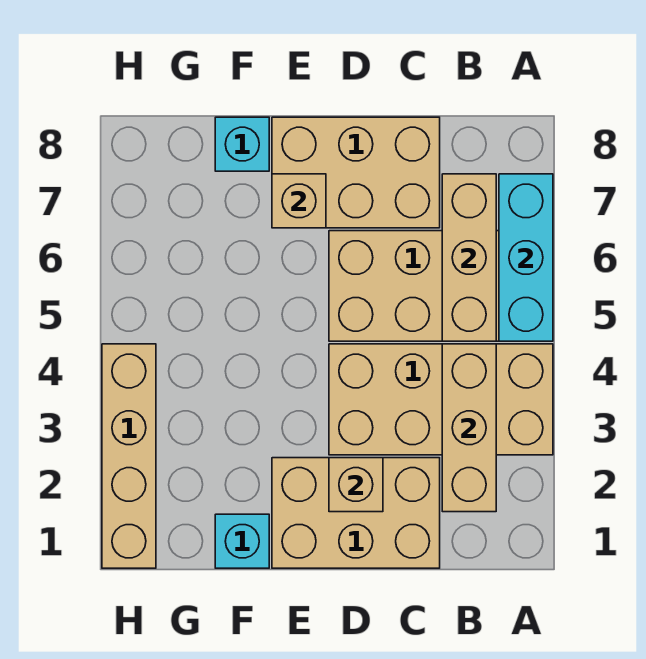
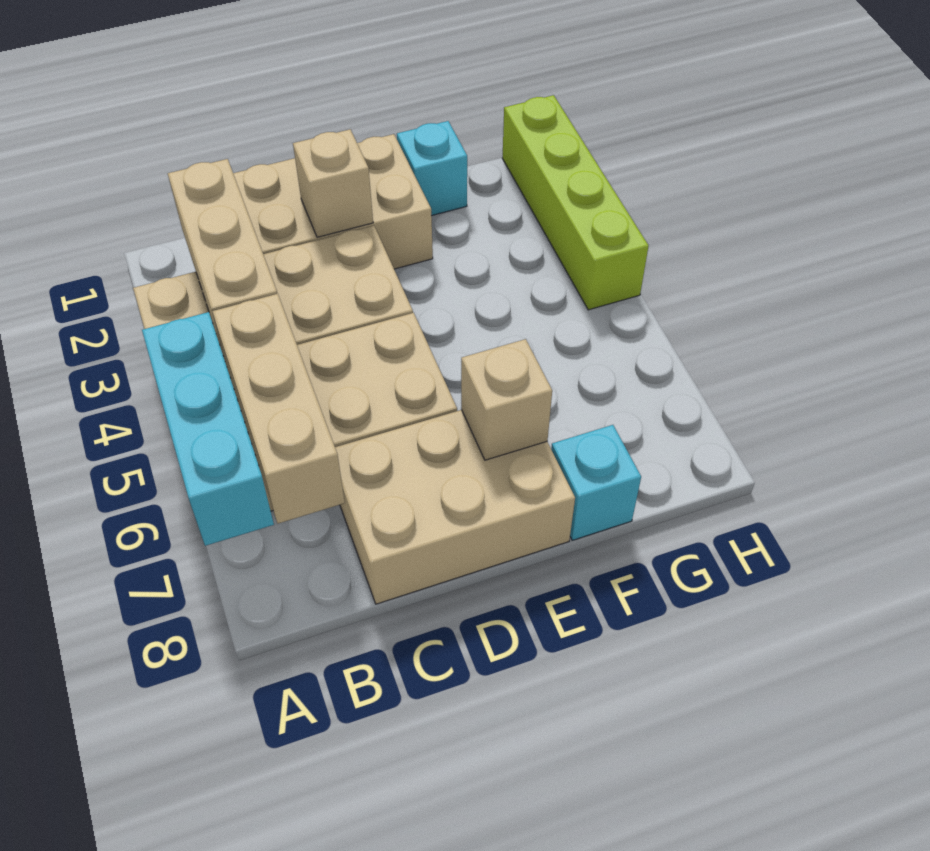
tan 1x4 brick [102,344,156,568] -> lime 1x4 brick [502,95,649,310]

